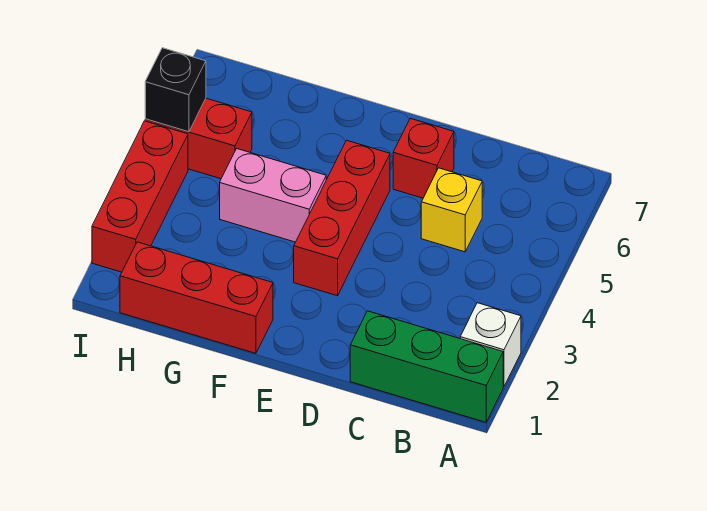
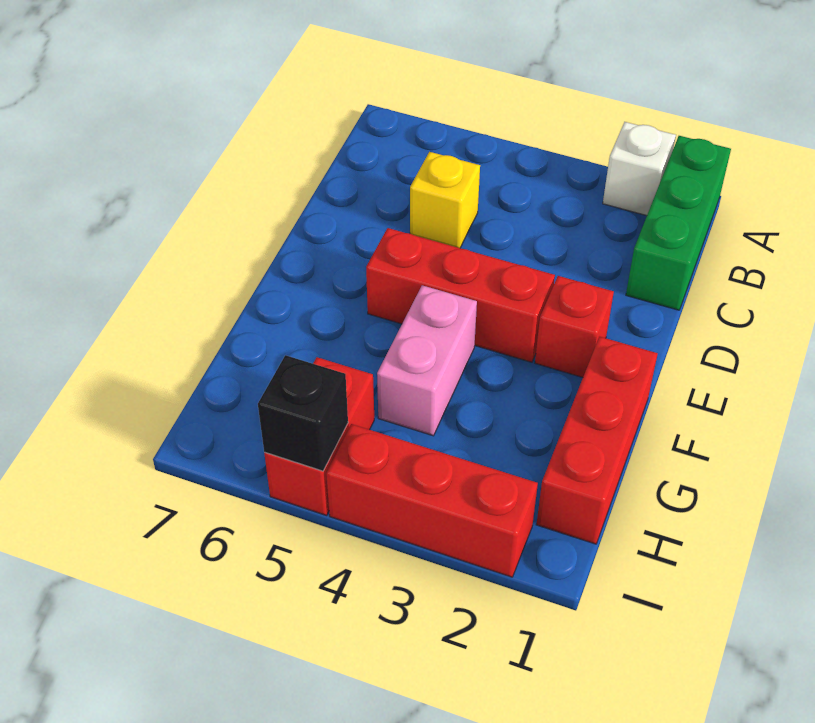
red 1x1 brick [393,118,454,198] -> red 1x1 brick moved to [535,276,614,377]

